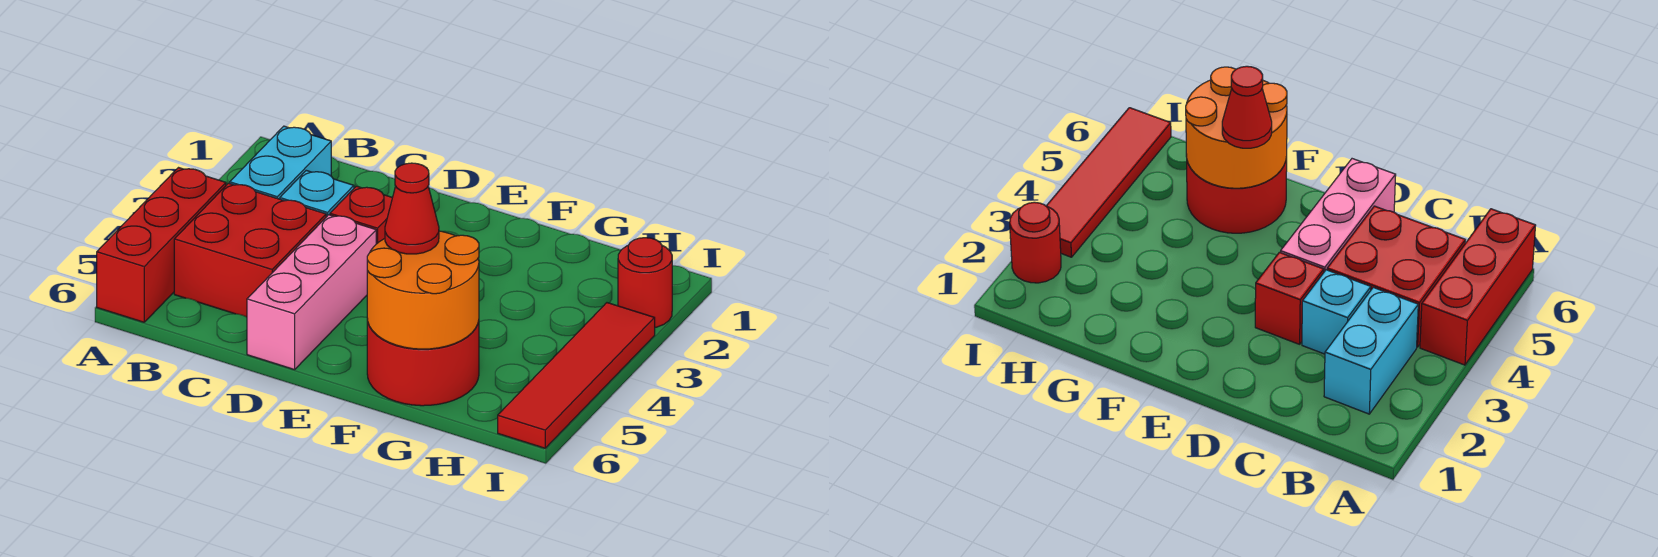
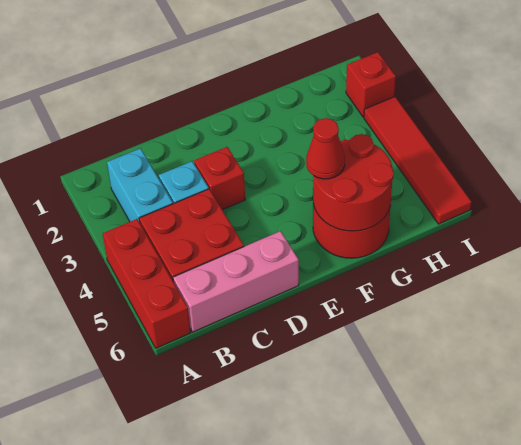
pink 1x3 brick [247,215,376,370] -> pink 1x3 brick turned to [173,231,299,332]
orange 2x2 round brick [367,231,479,349] -> red 2x2 round brick [313,134,394,231]
red 1x1 round brick [618,238,672,327] -> red 1x1 brick [346,52,396,117]

